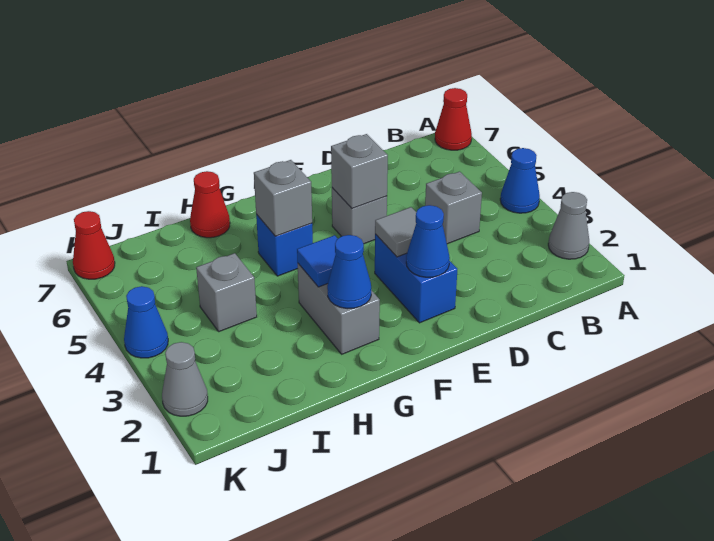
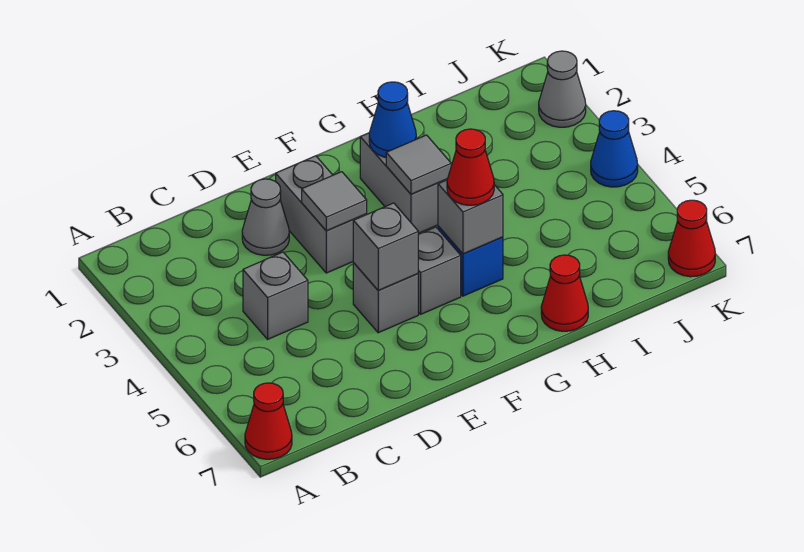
grey 1x1 cone [548,192,589,259] -> grey 1x1 cone moved to [242,179,289,255]
blue 1x1 cone [500,148,540,213] -> none
blue 1x2 brick [375,234,457,323] -> grey 1x2 brick [276,156,367,273]
blue 1x1 cone [406,205,450,277] -> none
blue 1x1 tile [297,235,338,287] -> grey 1x1 tile [386,135,451,194]
none -> red 1x1 cone [447,129,494,205]
grey 1x1 brick [196,253,257,332] -> grey 1x1 brick moved to [418,227,461,314]

